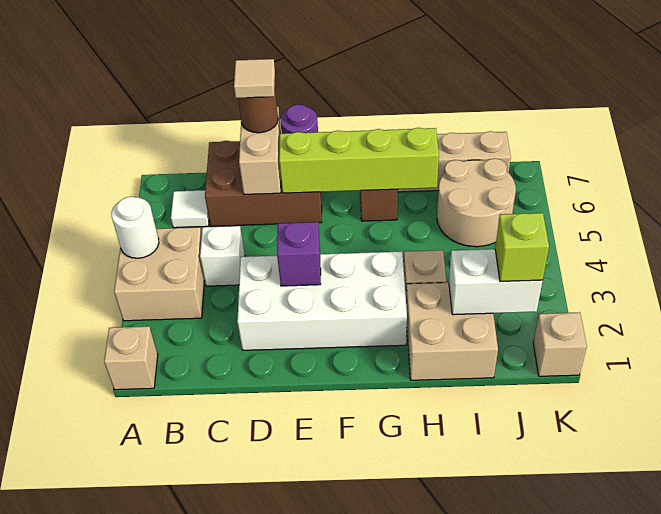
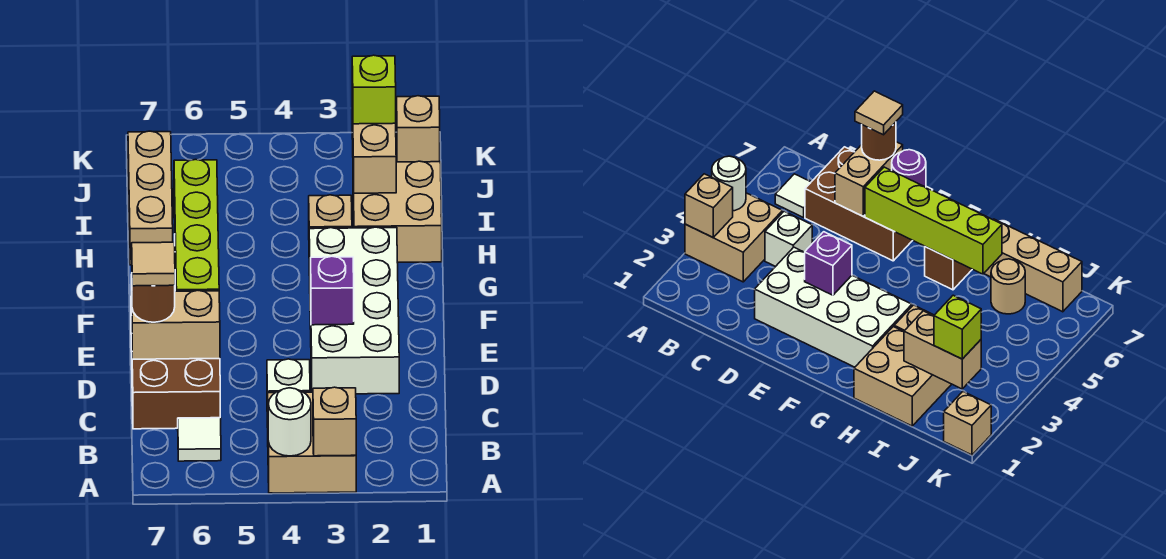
tan 1x1 brick [104,326,158,390] -> tan 1x1 brick moved to [313,387,356,456]
white 1x2 brick [449,249,543,315] -> tan 1x2 brick [352,103,396,193]
tan 2x2 round brick [437,159,516,247] -> tan 1x1 round brick [991,259,1025,314]

